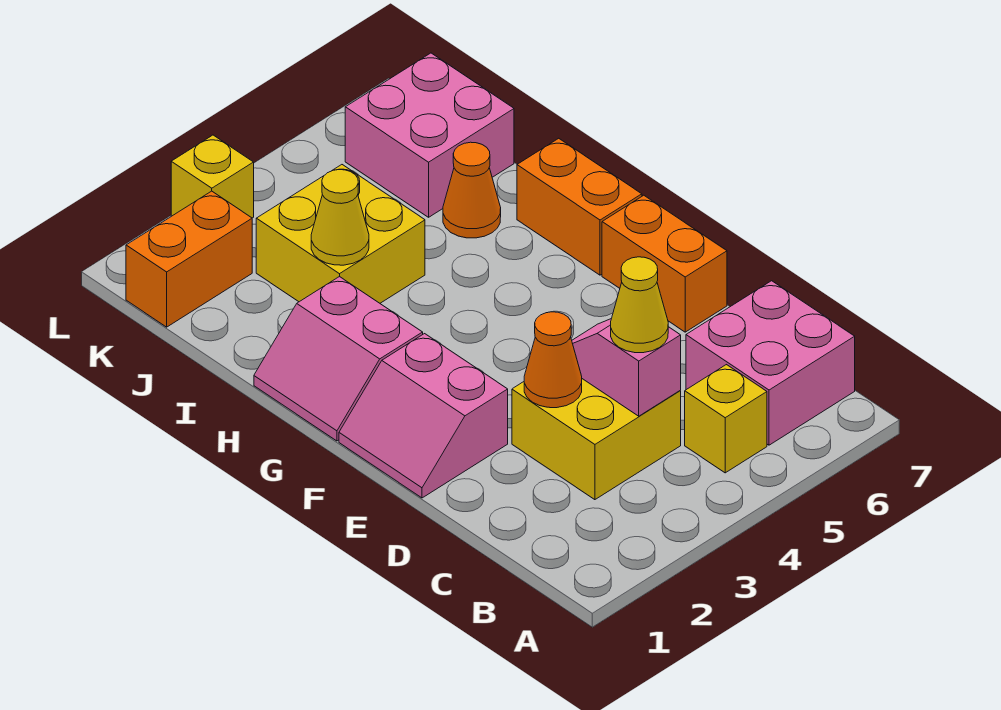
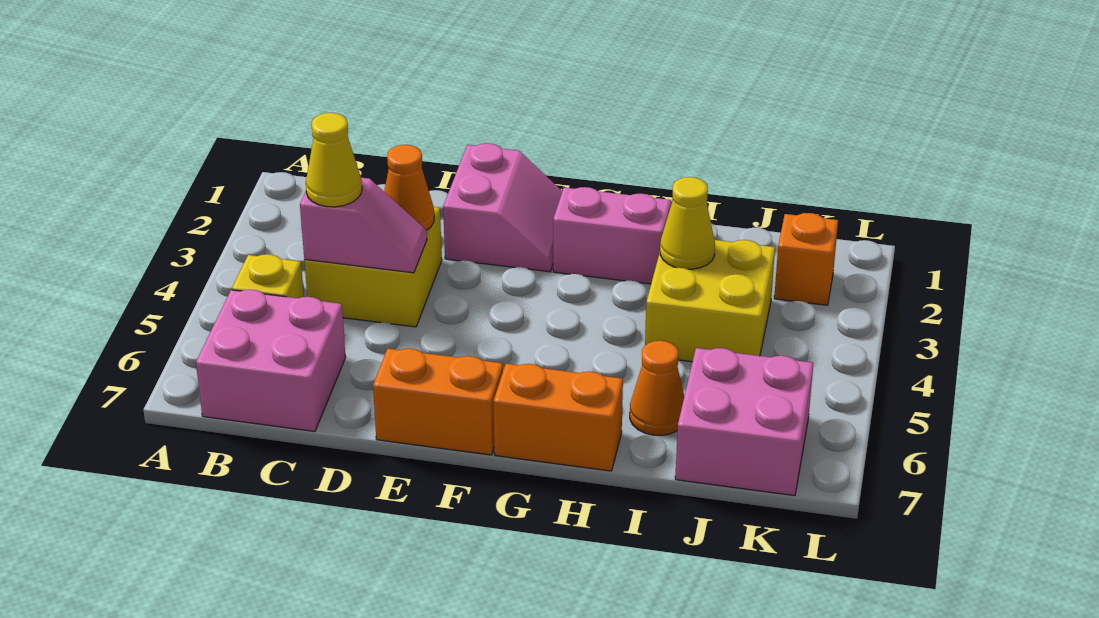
pink 2x2 slope [339,334,508,498] -> pink 2x2 slope turned to [443,143,562,272]
orange 1x2 brick [126,191,252,327] -> orange 1x1 brick [774,213,838,305]
yellow 1x1 brick [171,135,254,218] -> none

